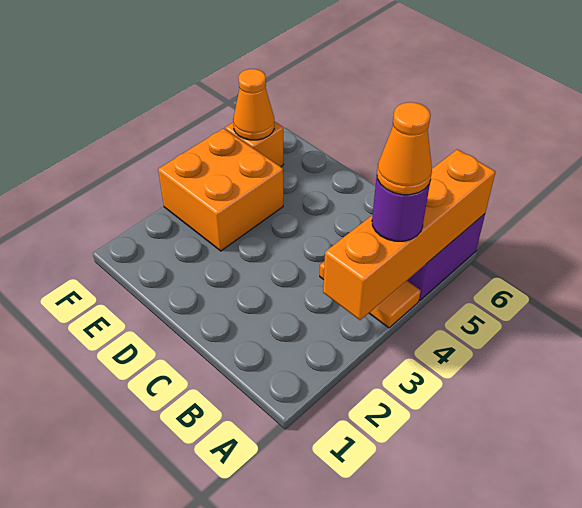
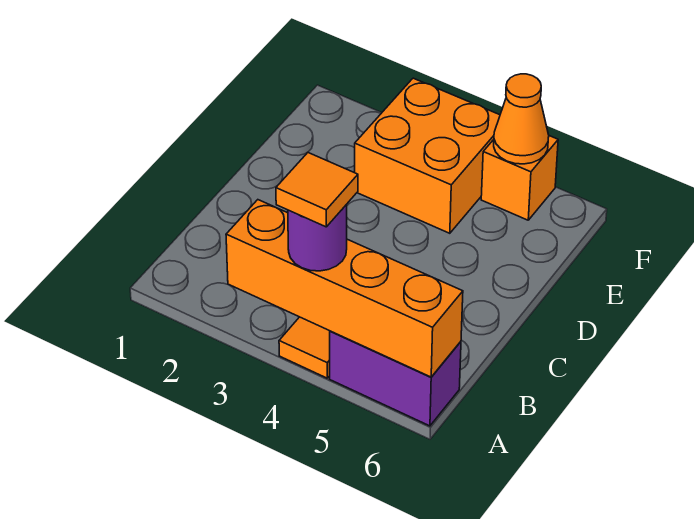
orange 1x1 cone [377,102,432,195] -> orange 1x1 tile [276,153,358,227]

